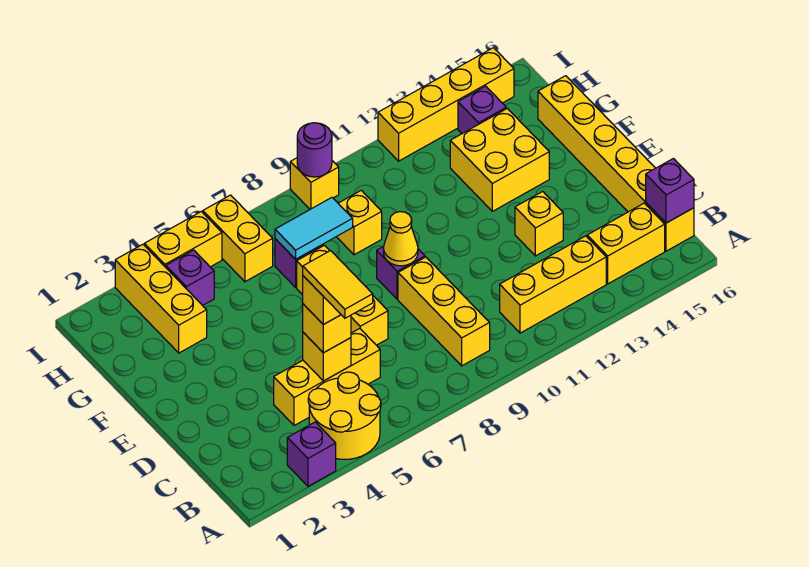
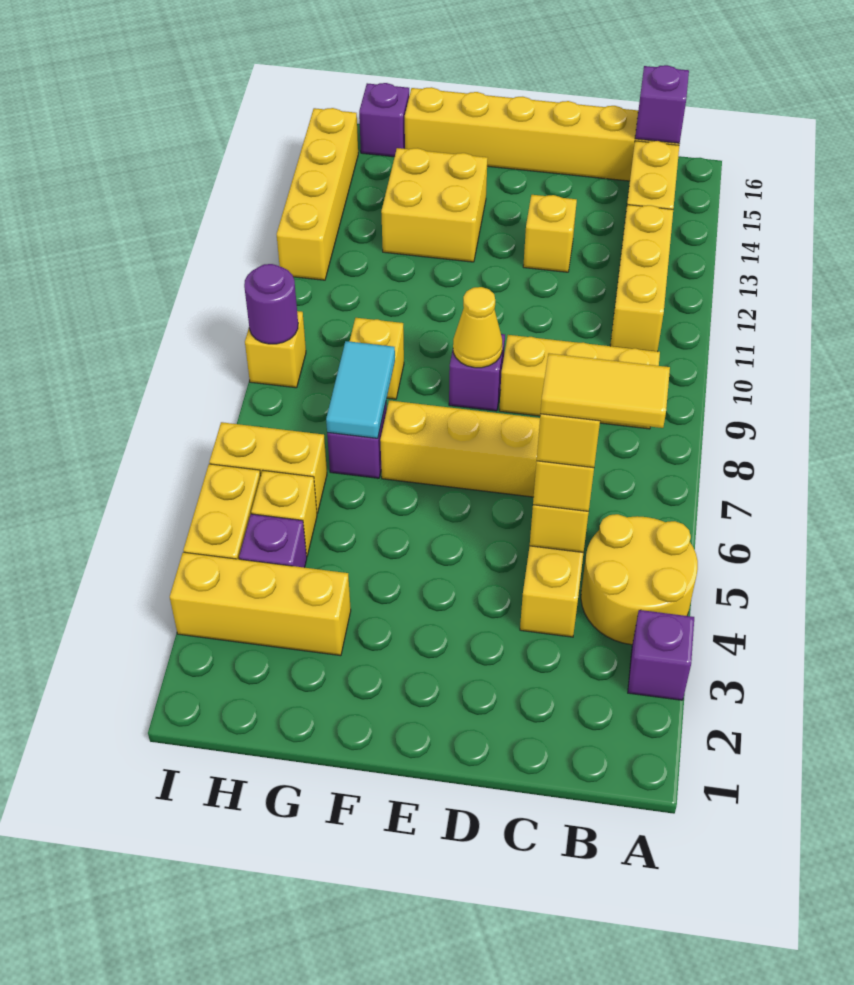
none -> yellow 1x1 brick [251,471,317,556]
purple 1x1 brick [458,86,506,133] -> purple 1x1 brick moved to [359,83,409,157]

